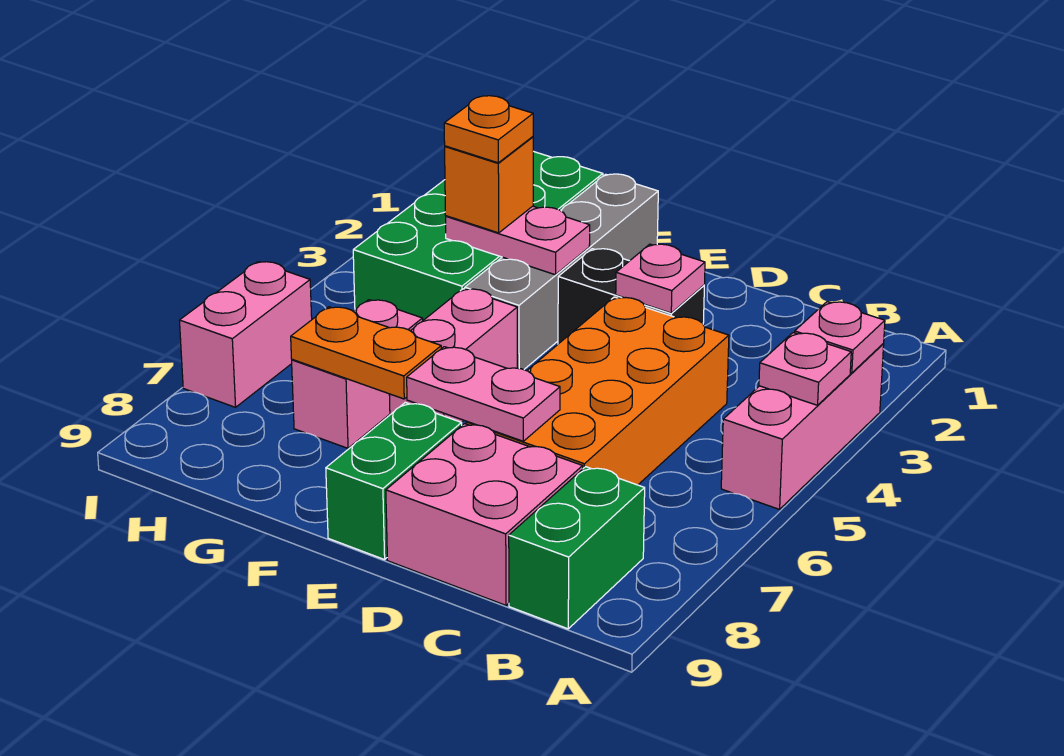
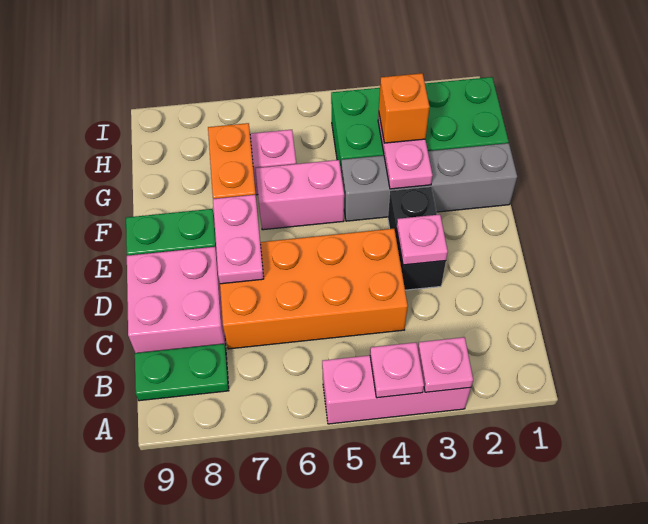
green 1x2 brick [509,467,645,629] -> green 1x2 plate [135,344,229,401]
orange 1x1 plate [444,96,533,163] -> none
pink 1x2 brick [179,262,312,407] -> none

